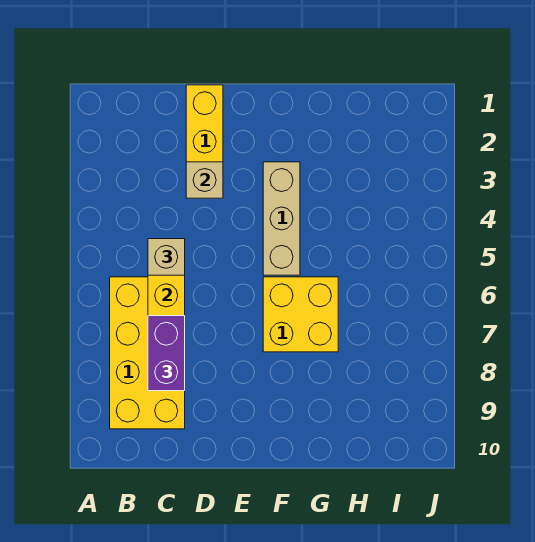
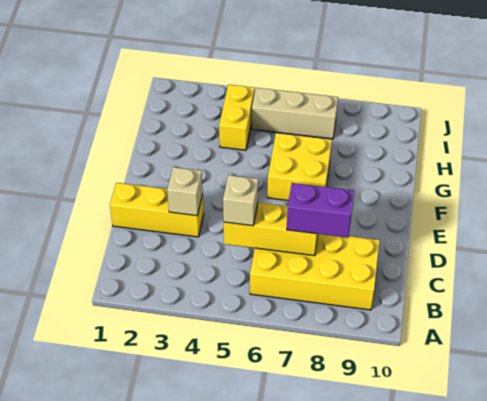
tan 1x3 brick [263,162,300,275] -> tan 1x3 brick moved to [252,88,338,139]
none -> yellow 1x2 brick [219,85,255,150]

